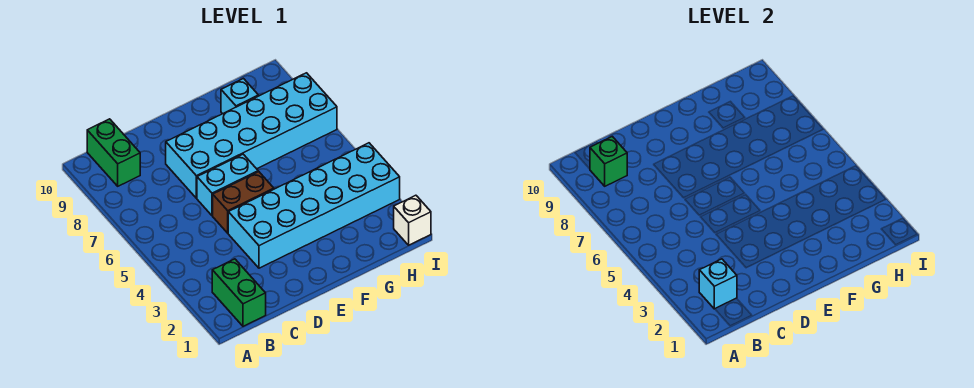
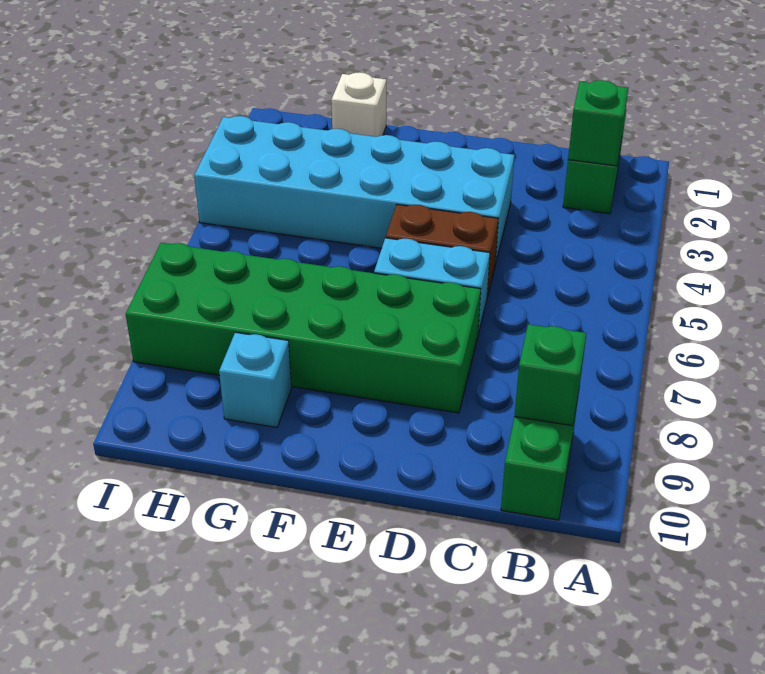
cyan 1x1 brick [699,259,737,309] -> green 1x1 brick [568,80,628,166]
cyan 2x6 brick [166,73,337,198] -> green 2x6 brick [126,243,481,413]
white 1x1 brick [394,195,431,245] -> white 1x1 brick moved to [331,72,386,137]

